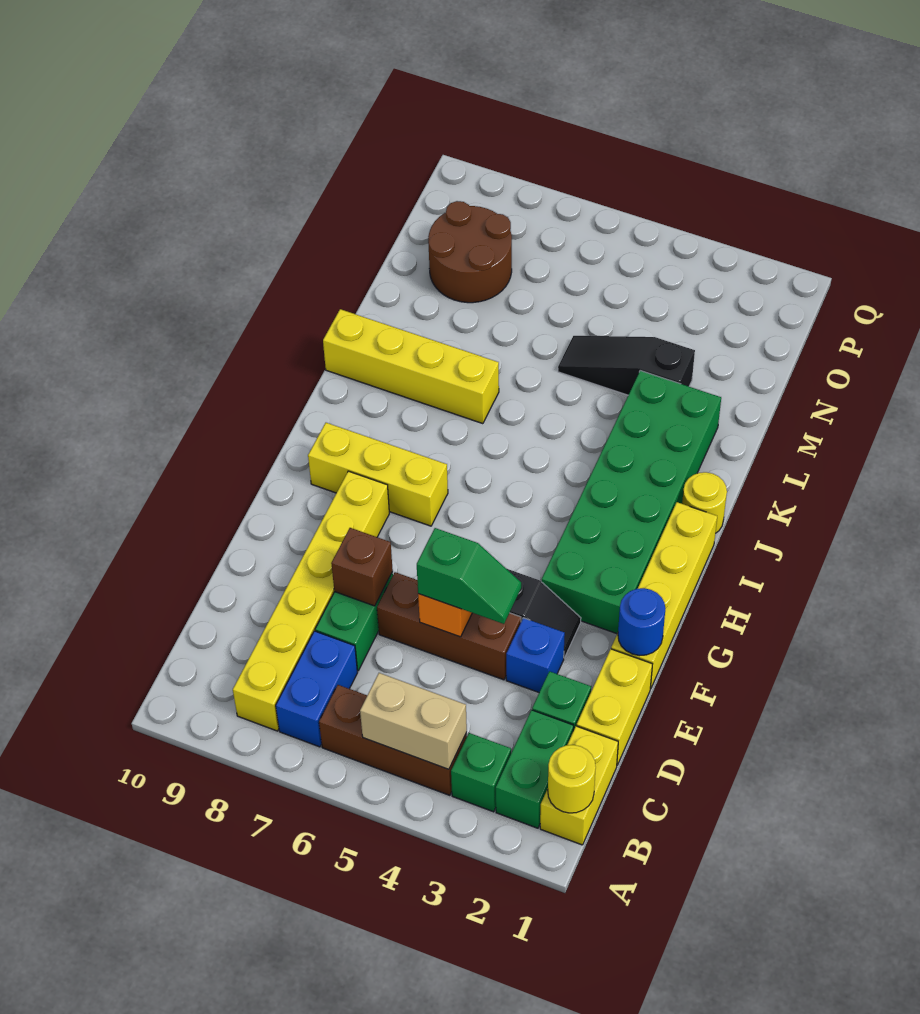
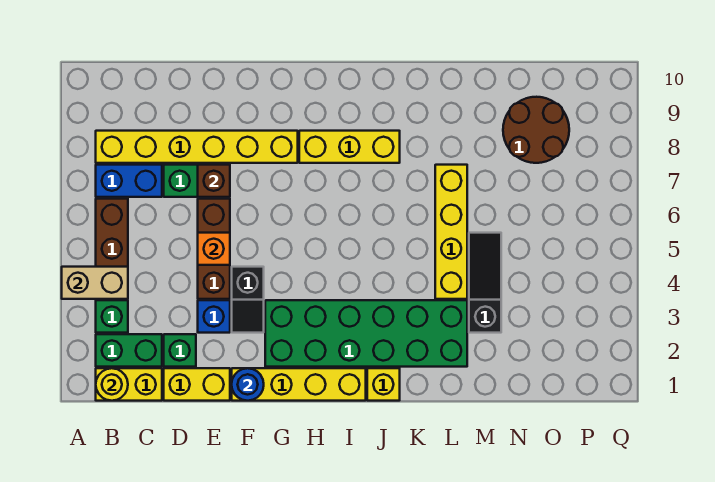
tan 1x2 brick [360,673,467,769] -> tan 1x2 brick turned to [62,267,128,299]
green 1x2 slope [417,528,521,624] -> none
yellow 1x3 brick [308,423,448,526] -> yellow 1x3 brick turned to [299,131,400,163]
yellow 1x1 round brick [682,472,727,533] -> yellow 1x1 brick [367,368,400,401]
yellow 1x4 brick [323,309,499,424] -> yellow 1x4 brick moved to [435,165,467,299]

